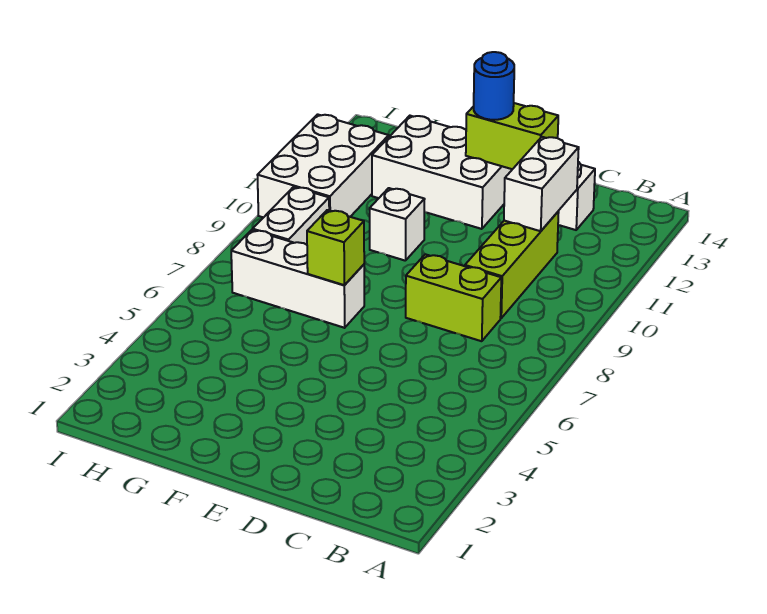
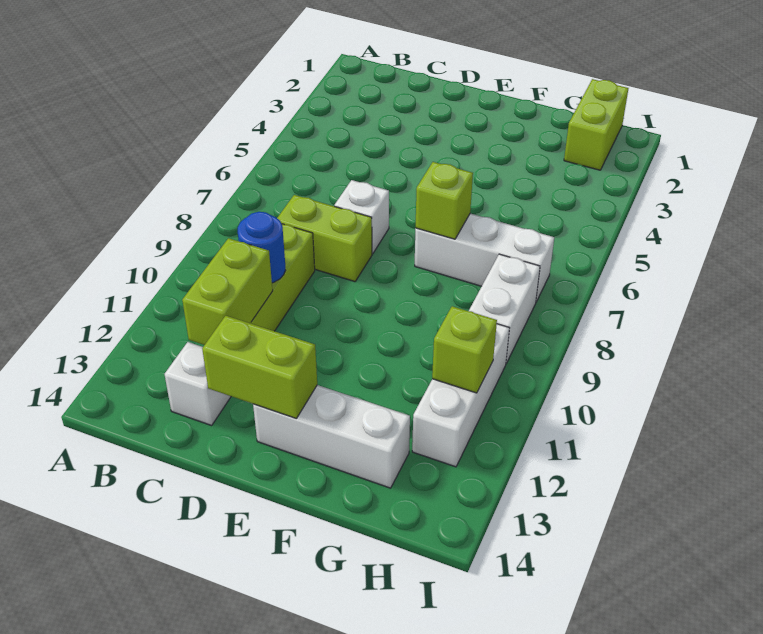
white 1x2 brick [504,137,579,231] -> lime 1x2 brick [182,238,273,345]
white 2x3 brick [372,116,512,229] -> white 1x3 brick [253,385,410,488]
blue 1x1 round brick [474,52,514,120] -> blue 1x1 round brick moved to [238,212,285,283]
white 1x1 brick [370,188,425,261] -> white 1x1 brick moved to [334,180,389,254]
none -> lime 1x2 brick [564,79,628,170]
white 2x3 brick [258,114,389,218] -> white 1x3 brick [412,324,509,467]
none -> lime 1x1 brick [432,306,497,393]

